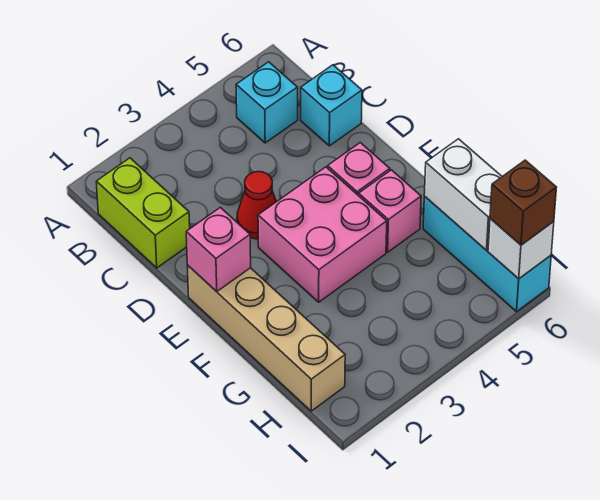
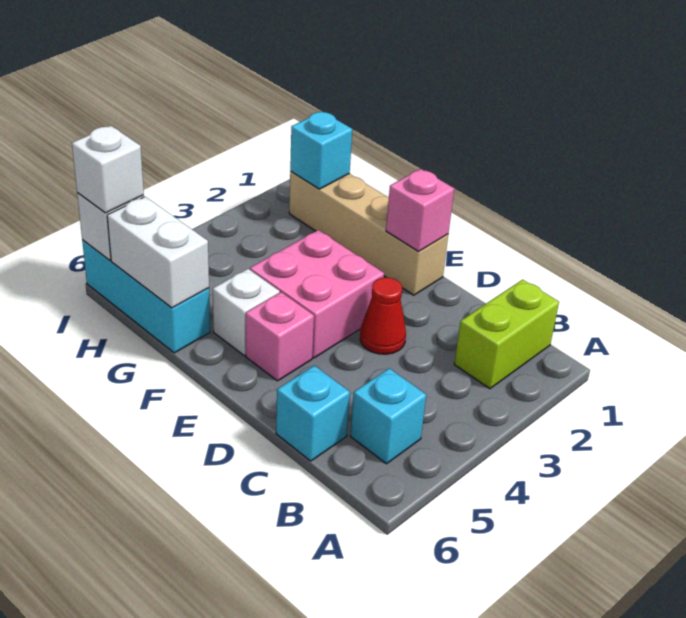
lime 1x2 brick [96,158,190,268] -> lime 1x2 brick turned to [454,279,559,389]
pink 1x1 brick [359,170,421,252] -> white 1x1 brick [213,269,280,356]
none -> cyan 1x1 brick [290,111,352,189]
brown 1x1 brick [490,160,557,245] -> white 1x1 brick [72,126,144,213]

